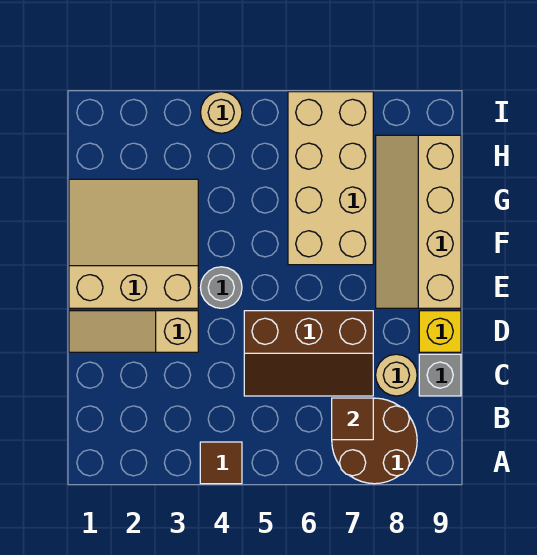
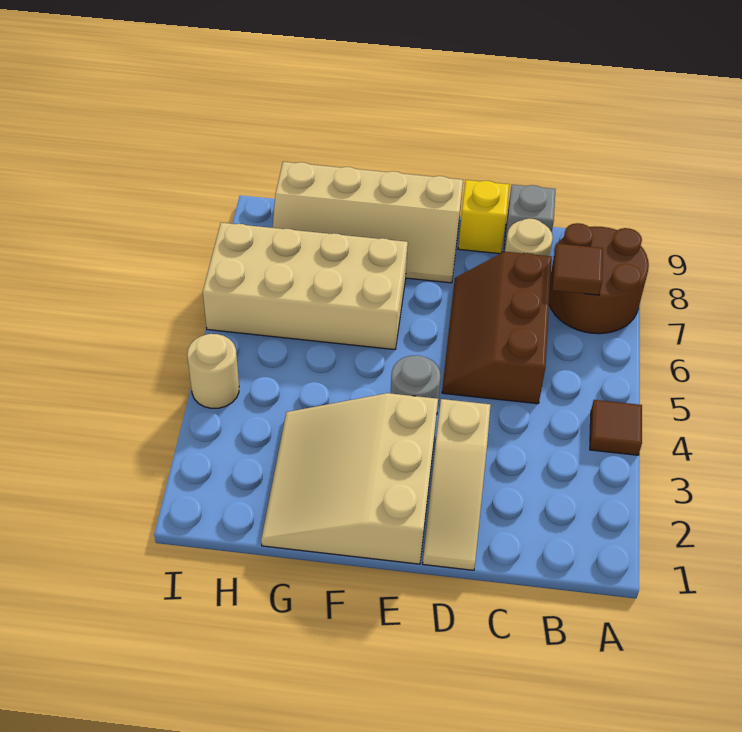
brown 2x3 slope [244,311,373,396] -> brown 2x3 slope turned to [442,252,552,404]

